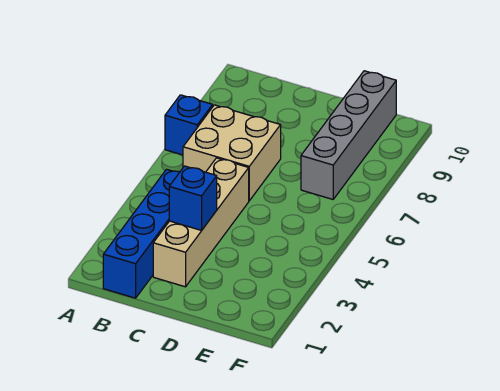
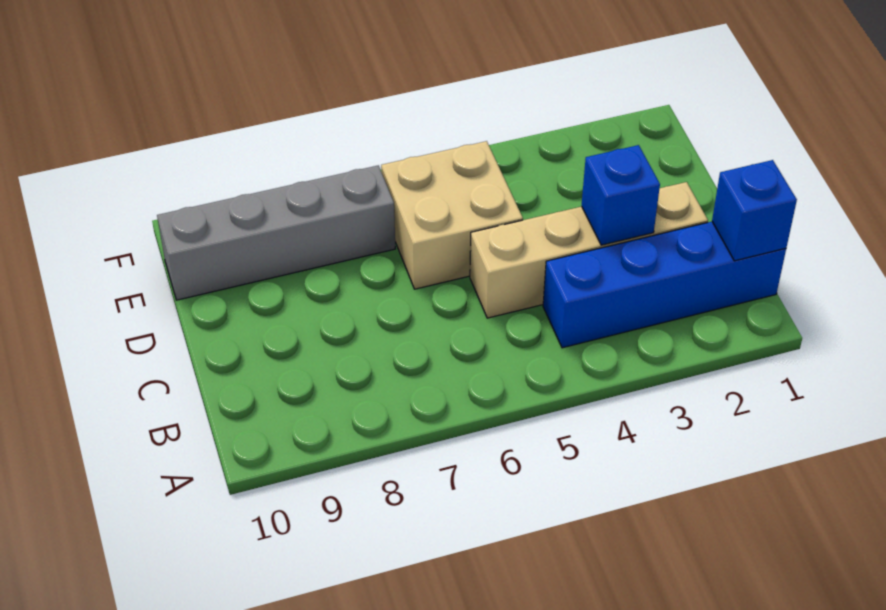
blue 1x1 brick [165,95,213,155] -> blue 1x1 brick moved to [712,160,797,261]
tan 2x2 brick [183,105,281,201] -> tan 2x2 brick moved to [381,141,523,289]

